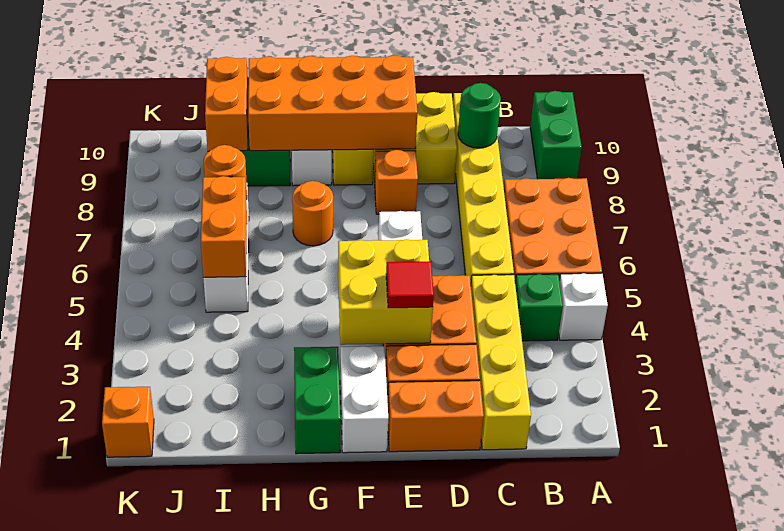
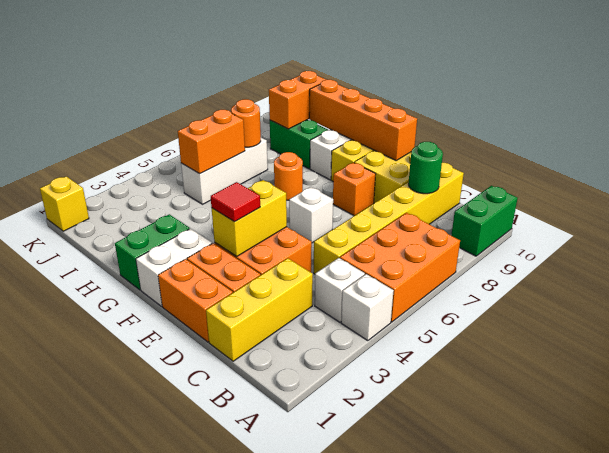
green 1x1 brick [515,274,563,341] -> white 1x1 brick [315,258,365,322]
yellow 1x4 brick [471,275,531,450] -> yellow 1x3 brick [206,258,313,361]
yellow 2x2 brick [338,239,433,345] -> yellow 1x2 brick [212,180,287,256]
orange 2x4 brick [248,55,417,151] -> orange 1x4 brick [309,80,417,160]
orange 1x1 brick [102,387,154,457] -> yellow 1x1 brick [40,176,89,231]

